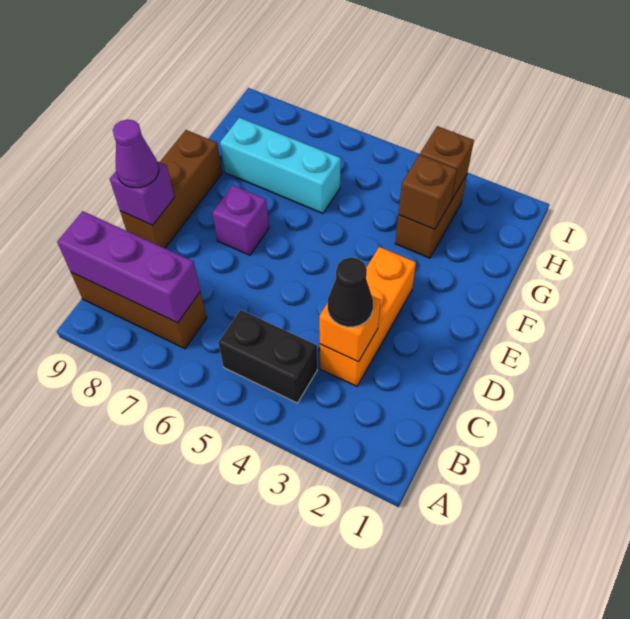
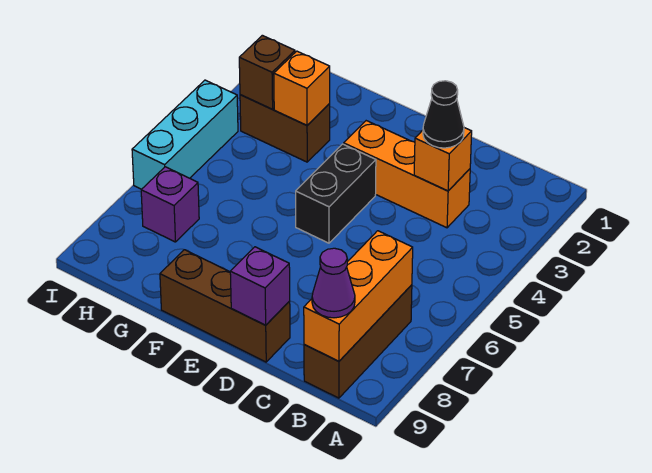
black 1x2 brick [218,310,317,403] -> black 1x2 brick moved to [296,144,376,243]
purple 1x3 brick [57,211,200,323] -> orange 1x3 brick [304,231,413,361]
purple 1x1 cone [113,120,159,188] -> purple 1x1 cone moved to [312,248,355,318]
purple 1x1 brick [212,185,269,255] -> purple 1x1 brick moved to [141,167,199,242]
brown 1x1 brick [398,155,457,230] -> orange 1x1 brick [274,51,330,125]
cyan 1x3 brick [220,118,341,214] -> cyan 1x3 brick moved to [132,80,238,189]

